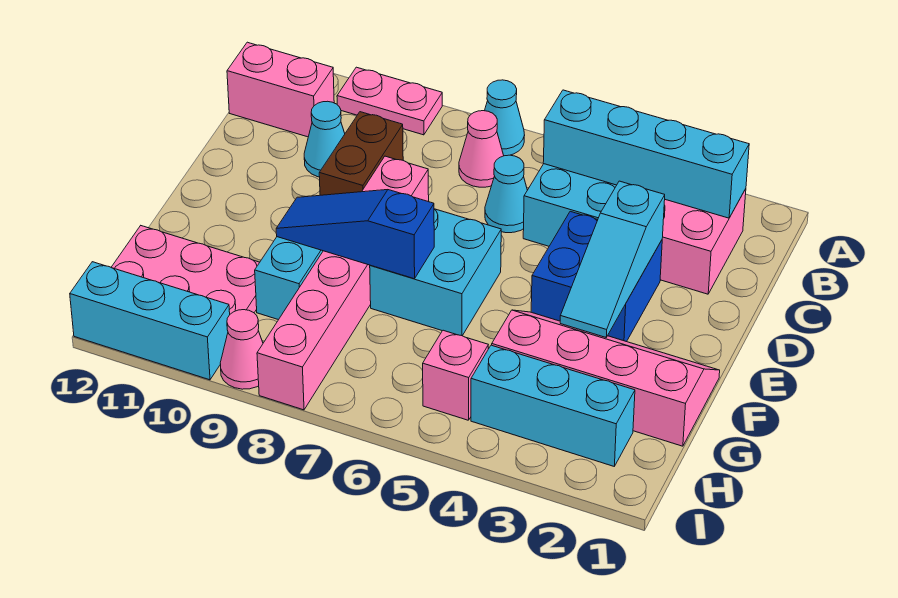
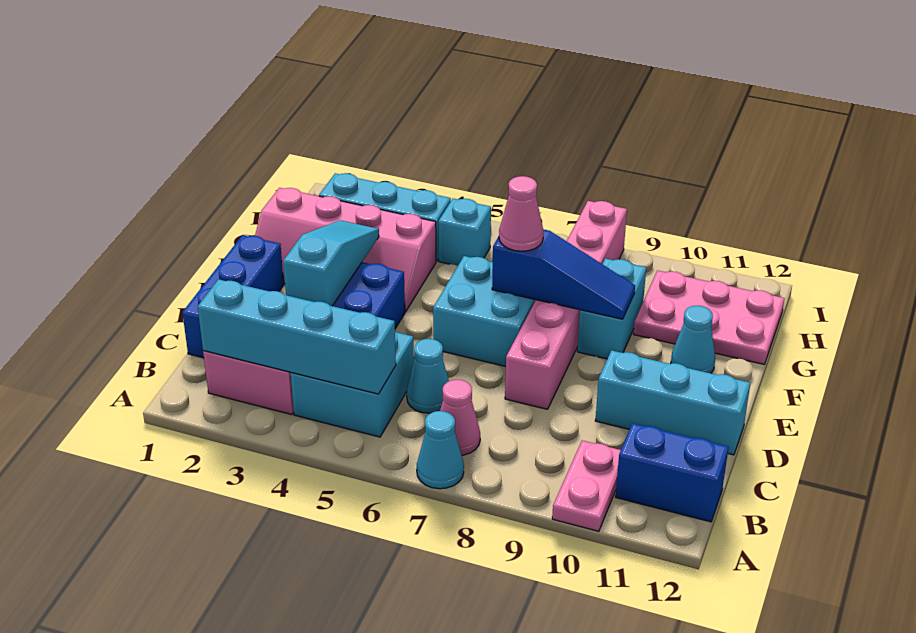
pink 1x2 plate [337,67,442,135] -> pink 1x2 plate turned to [552,440,621,531]
pink 1x2 brick [227,42,334,137] -> blue 1x2 brick [615,423,728,522]
none -> blue 1x3 brick [182,235,284,358]
brown 1x2 brick [319,112,403,195] -> none
cyan 1x1 cone [304,101,345,177] -> cyan 1x1 cone moved to [671,306,715,373]
pink 1x1 brick [423,330,488,420] -> cyan 1x1 brick [438,198,491,266]
pink 1x1 cone [220,310,263,389] -> pink 1x1 cone moved to [499,176,544,251]
cyan 1x3 brick [70,262,230,380] -> cyan 1x3 brick moved to [595,350,750,455]

